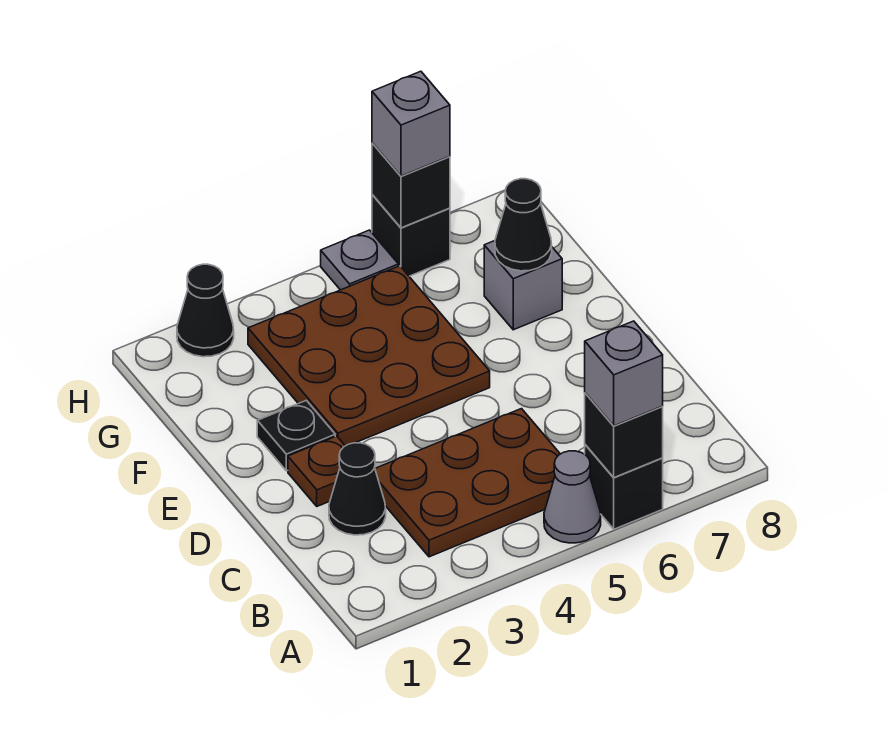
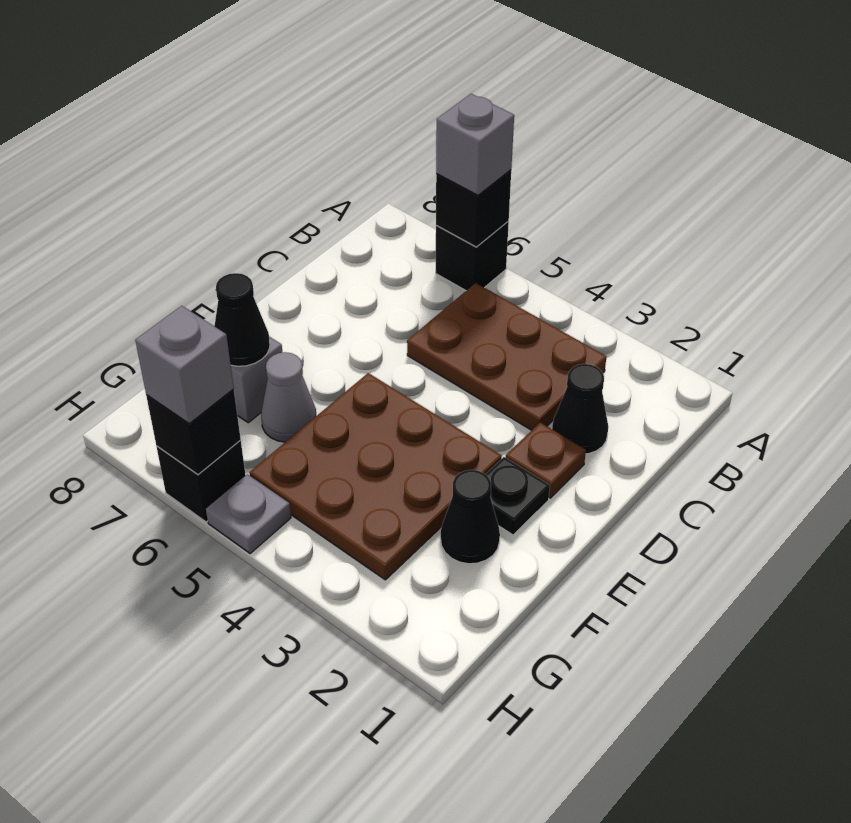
grey 1x1 cone [544,451,601,543] -> grey 1x1 cone moved to [261,352,316,442]
black 1x1 cone [177,264,234,357] -> black 1x1 cone moved to [441,470,500,564]

